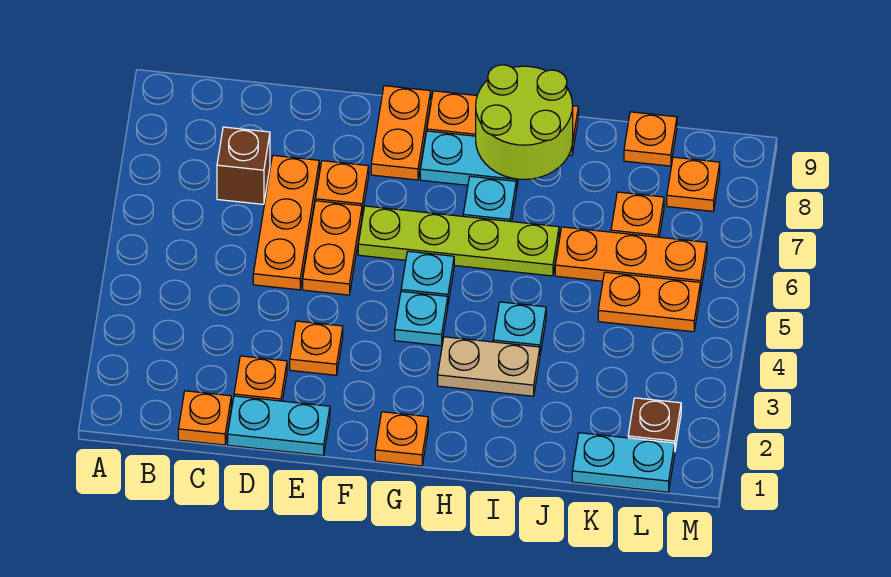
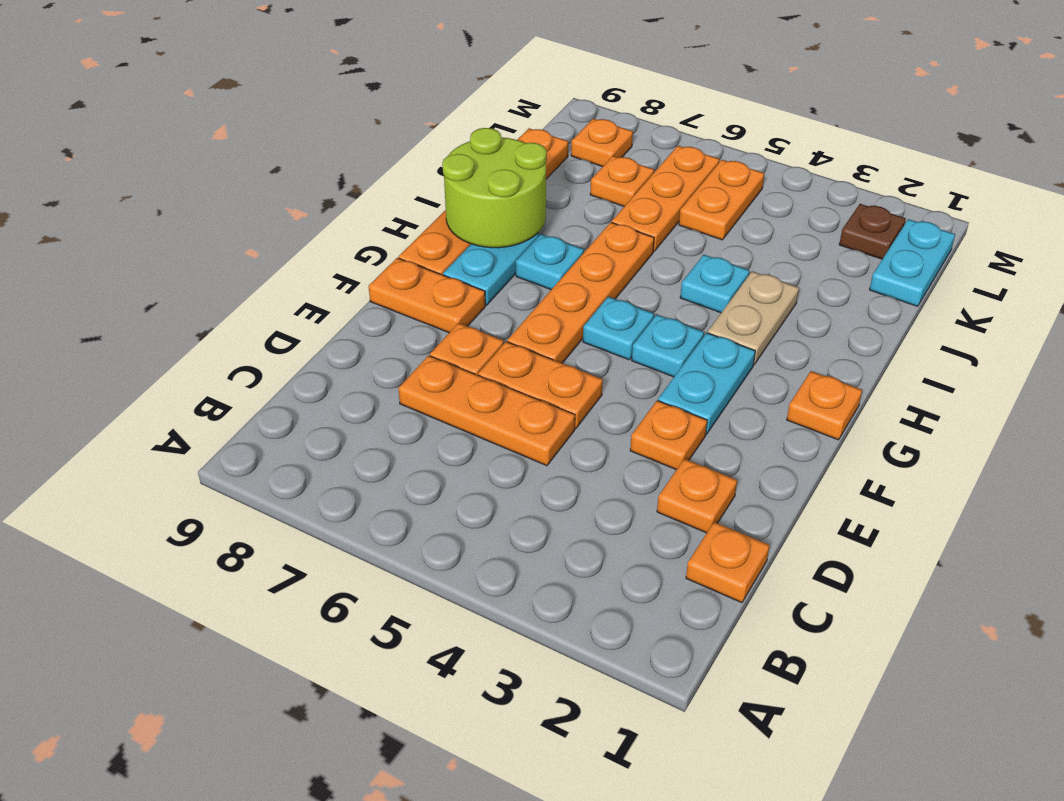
brown 1x1 brick [217,127,270,204] -> none
cyan 1x2 plate [228,396,330,456] -> cyan 1x2 plate moved to [658,333,755,434]
lime 1x4 plate [358,206,559,276] -> orange 1x4 plate [507,222,654,363]

